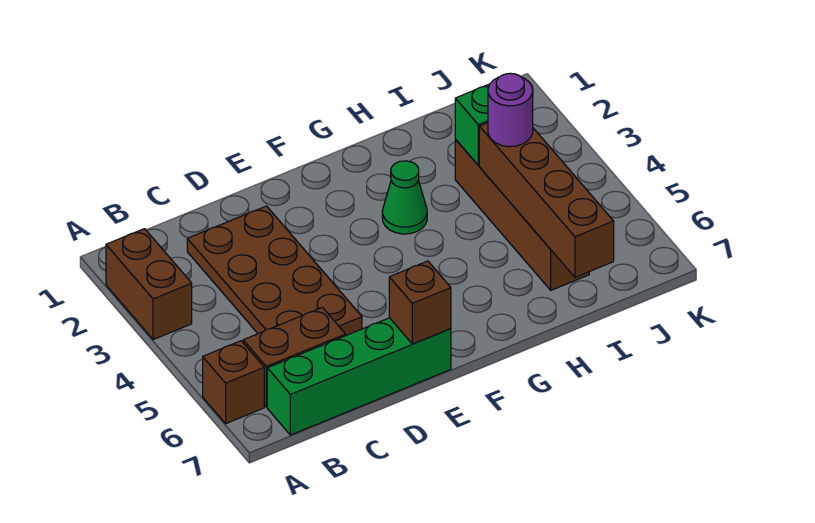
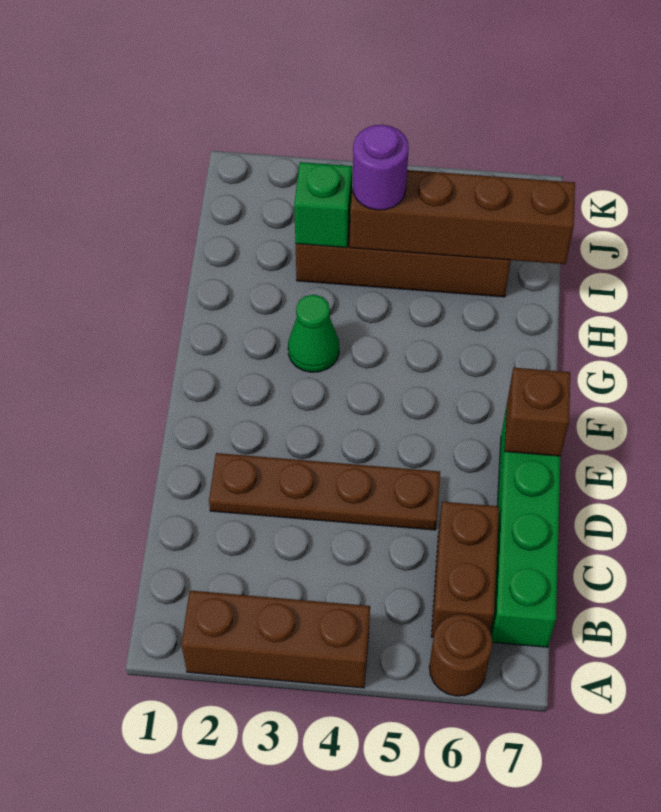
brown 1x2 brick [106,229,192,340] -> brown 1x3 brick [181,590,370,688]
brown 1x1 brick [203,341,264,423] -> brown 1x1 round brick [429,614,493,696]
brown 2x4 plate [187,206,362,335] -> brown 1x4 plate [209,453,440,530]

